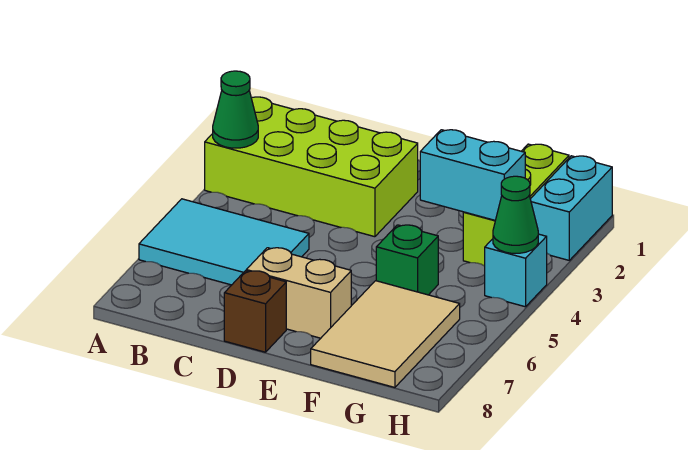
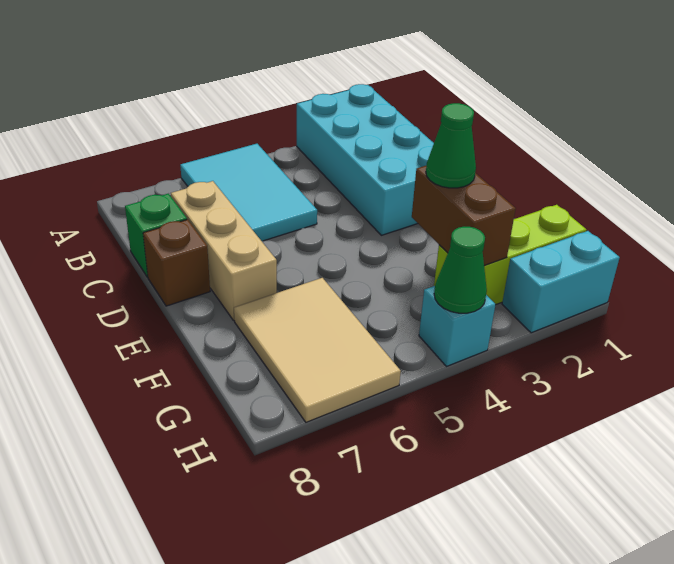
lime 2x4 brick [205,97,418,237] -> cyan 2x4 brick [297,84,434,235]
green 1x1 cone [213,71,258,148] -> green 1x1 cone moved to [426,103,476,188]
tan 1x2 brick [246,248,351,338] -> tan 1x3 brick [171,181,277,321]
cyan 1x2 brick [420,130,525,220] -> brown 1x2 brick [412,166,516,266]
green 1x1 brick [376,225,438,295] -> green 1x1 brick moved to [125,194,187,277]
tan 2x3 tile [311,281,460,387] -> tan 2x3 tile turned to [234,278,401,422]

